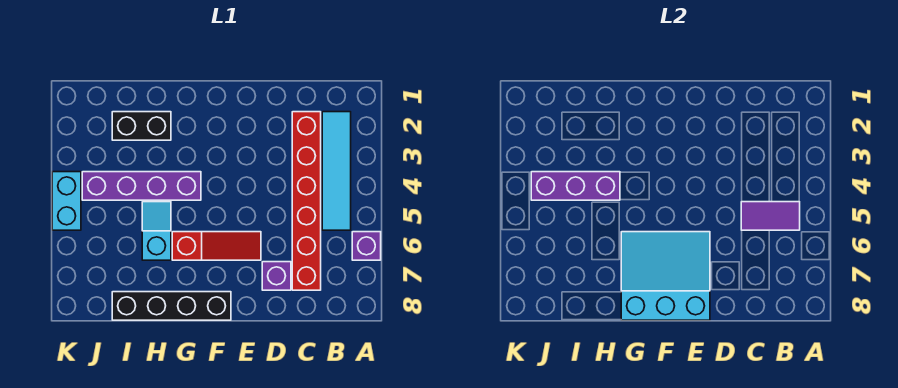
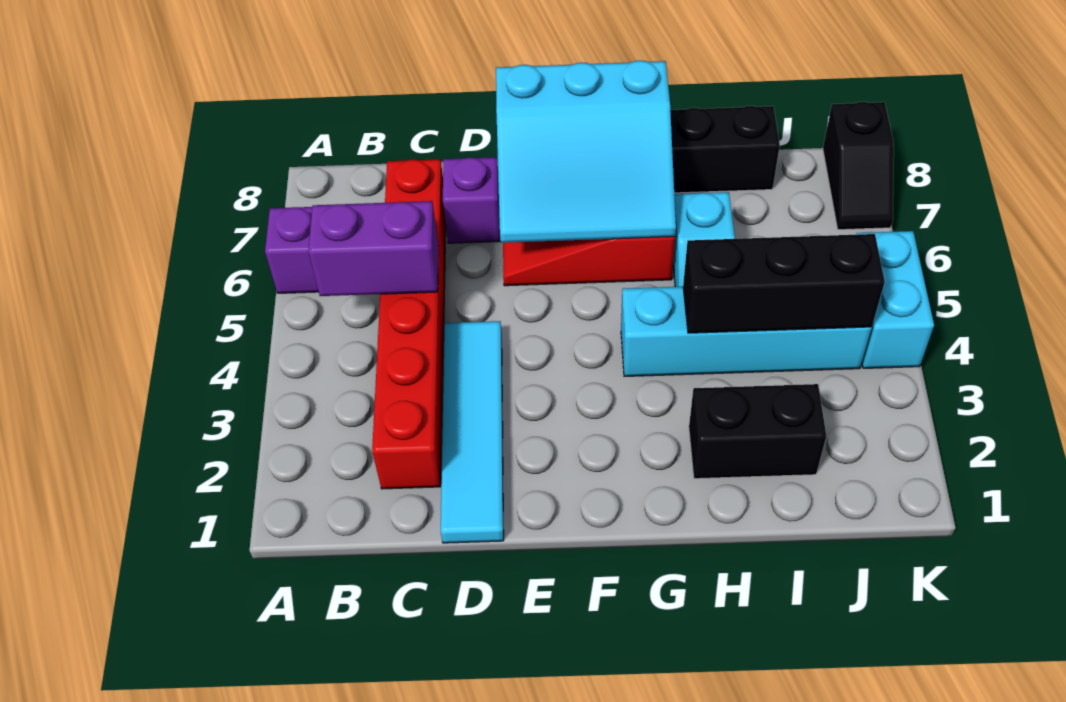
cyan 1x4 tile [322,112,351,230] -> cyan 1x4 tile moved to [441,321,504,543]
purple 1x2 tile [741,202,800,230] -> purple 1x2 brick [308,201,439,296]
purple 1x4 brick [82,172,201,200] -> cyan 1x4 brick [621,286,872,376]
purple 1x3 brick [531,172,620,200] -> black 1x3 brick [683,234,885,333]
none -> black 1x2 slope [823,102,894,230]

